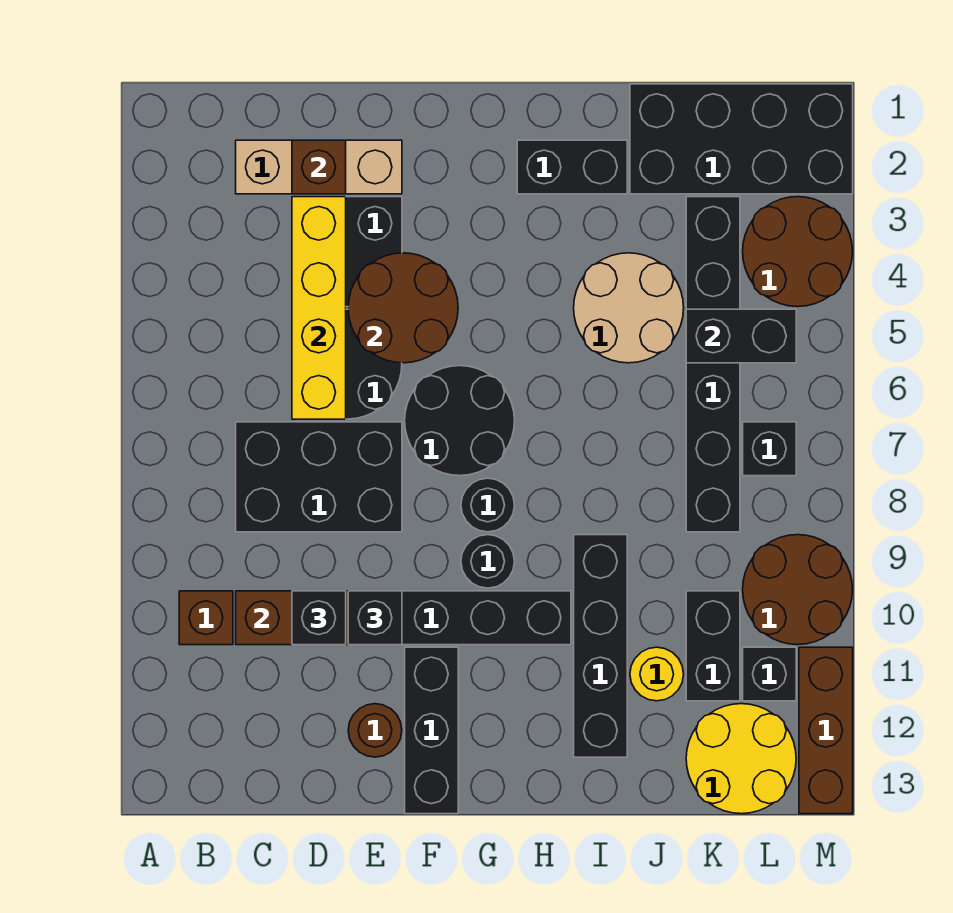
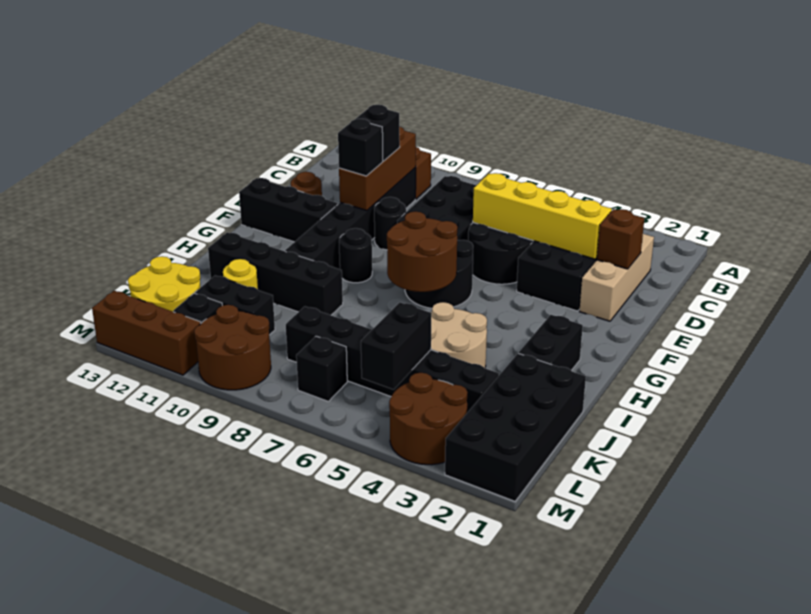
brown 2x2 round brick [348,253,458,363] -> brown 2x2 round brick moved to [387,211,458,292]
black 1x1 round brick [461,478,514,532] -> black 1x1 round brick moved to [374,197,406,250]

